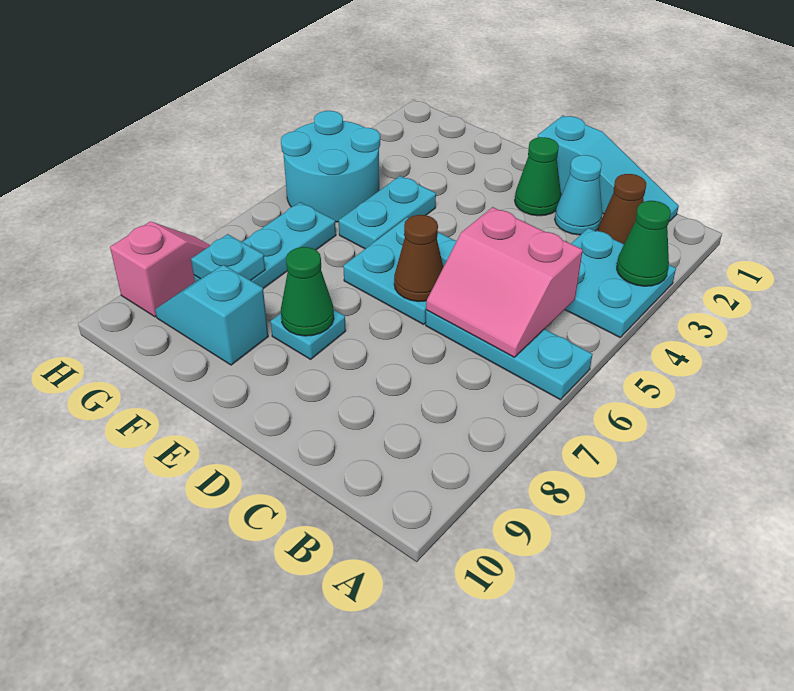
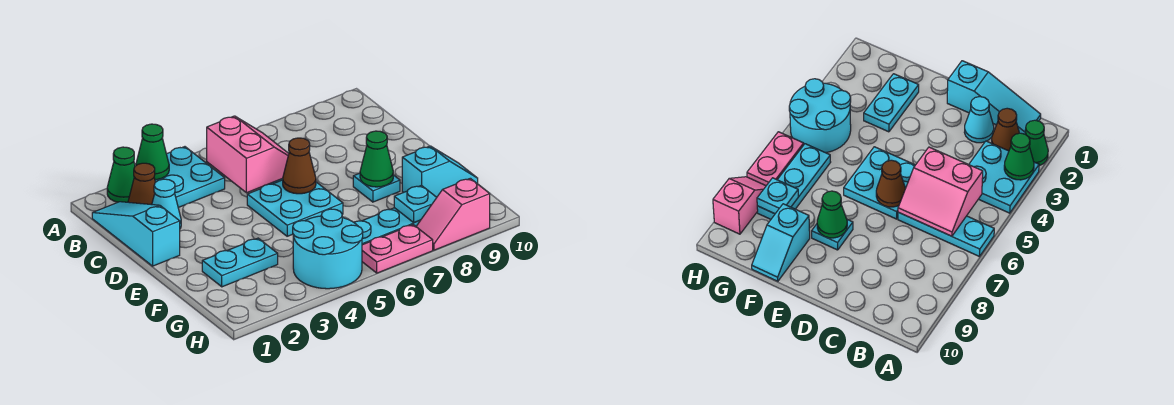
green 1x1 cone [515,137,561,216] -> green 1x1 cone moved to [107,147,135,202]
cyan 1x2 plate [339,176,436,249] -> cyan 1x2 plate moved to [202,238,278,287]
cyan 1x2 slope [155,265,268,365] -> cyan 1x2 slope turned to [402,146,478,197]
none -> pink 1x2 plate [362,225,433,273]

